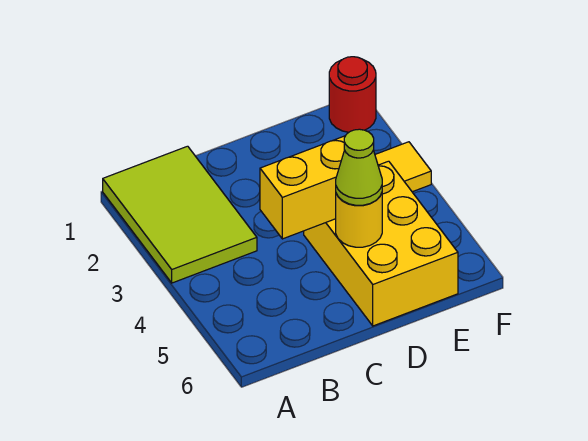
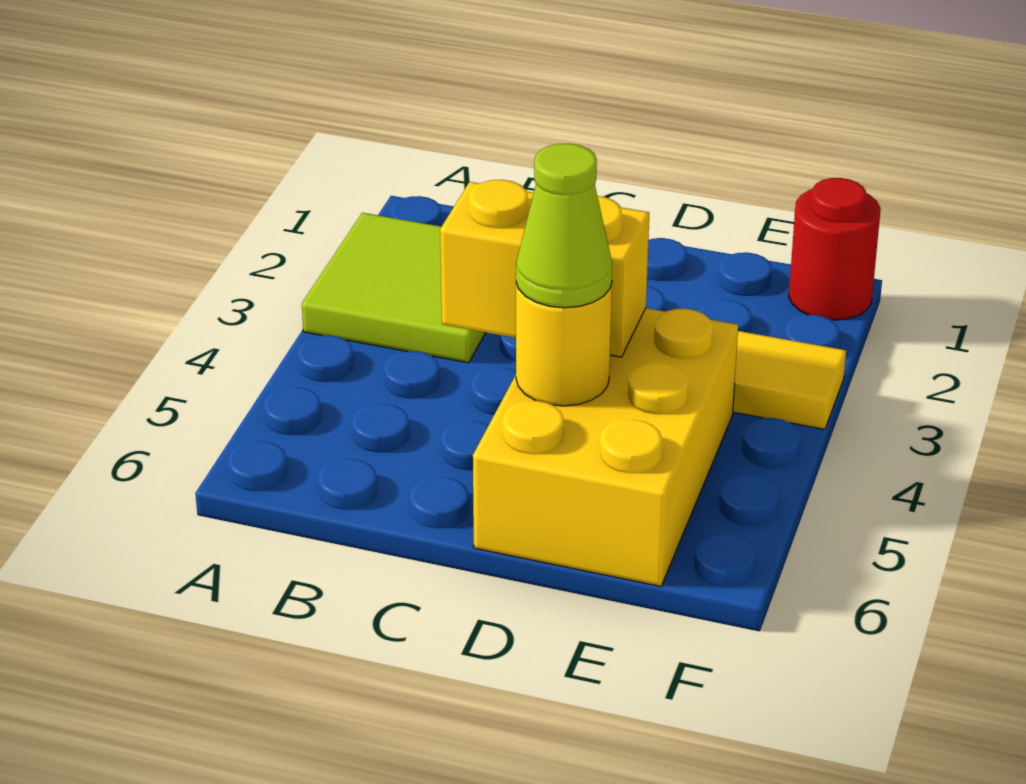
lime 2x3 tile [103,146,257,283] -> lime 2x2 tile [302,213,486,363]

